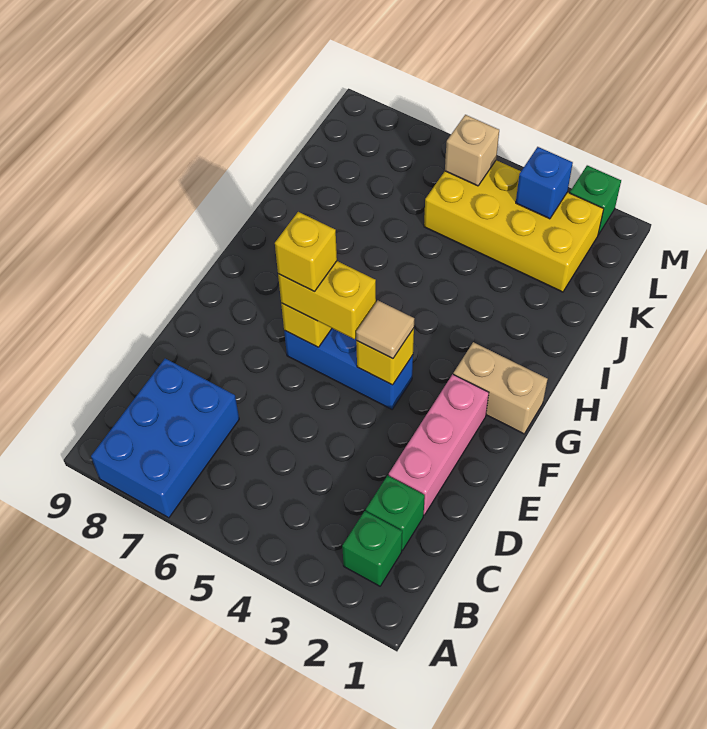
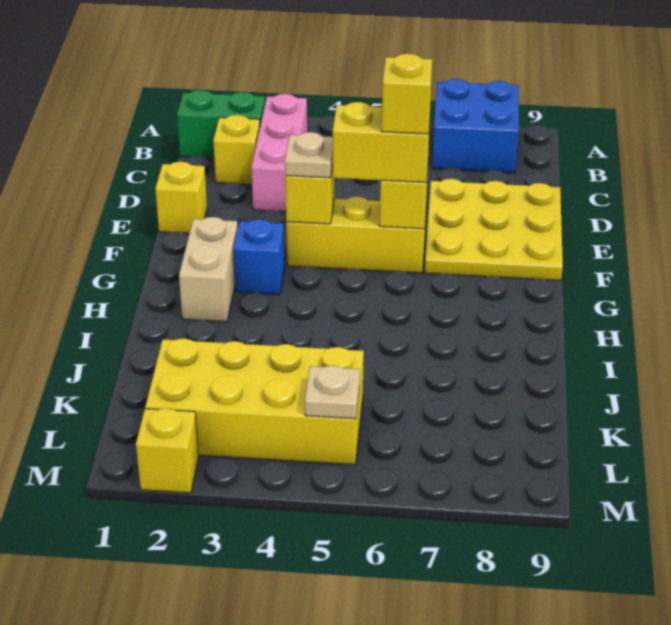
blue 2x3 brick [91,359,239,518] -> blue 2x2 brick [432,79,519,173]
green 1x1 brick [342,511,402,586] -> green 1x2 brick [177,90,265,158]
green 1x1 brick [366,476,425,550] -> yellow 1x1 brick [213,115,260,185]
pink 1x3 brick [389,374,489,515] -> pink 1x3 brick moved to [251,94,307,212]
none -> yellow 3x3 plate [425,179,563,281]
none -> yellow 1x1 brick [155,162,207,233]
blue 1x3 brick [284,328,413,409] -> yellow 1x3 brick [286,197,426,273]
tan 1x1 tile [356,301,414,359] -> tan 1x1 plate [285,132,333,178]
tan 1x2 brick [453,342,548,434] -> tan 1x2 brick turned to [179,217,238,322]
blue 1x1 brick [516,147,573,219] -> blue 1x1 brick moved to [234,219,285,295]
tan 1x1 brick [445,115,499,186] -> tan 1x1 plate [305,365,360,419]
green 1x1 brick [570,165,621,235] -> yellow 1x1 brick [136,408,199,493]

